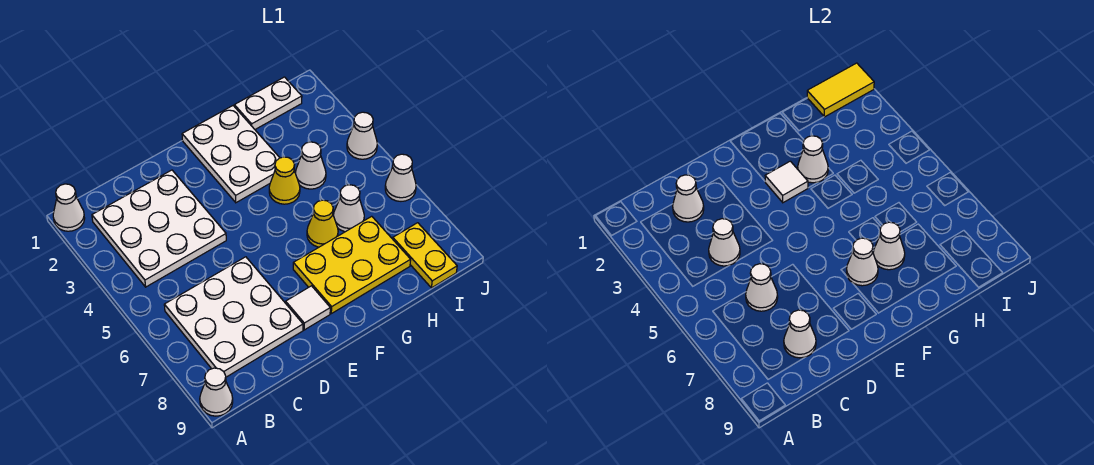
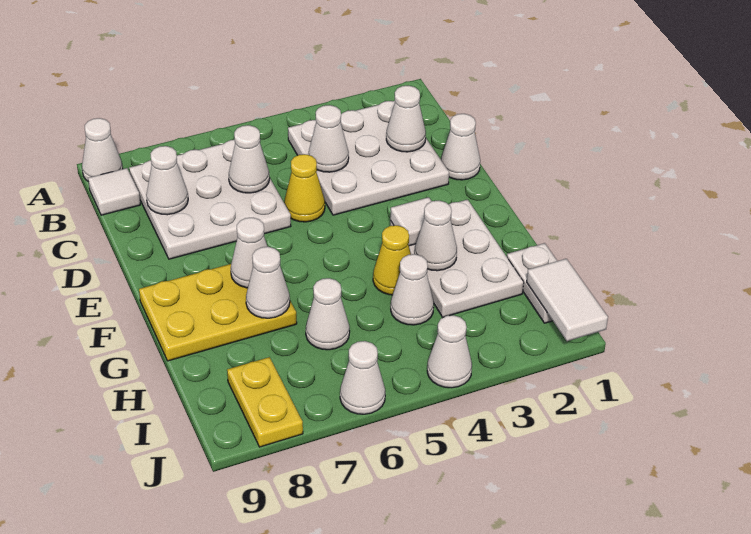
white 1x1 cone [53,184,85,231] -> white 1x1 cone moved to [441,114,480,180]
white 1x1 tile [286,286,330,330] -> white 1x1 tile moved to [88,168,140,215]
white 2x3 plate [182,106,280,203] -> white 2x3 plate turned to [390,200,524,317]
yellow 2x3 plate [293,216,411,314] -> yellow 2x3 plate turned to [139,264,297,361]
yellow 1x1 cone [307,200,338,247] -> yellow 1x1 cone moved to [284,154,325,222]
yellow 1x2 tile [807,63,874,117] -> white 1x2 tile [527,259,608,341]
yellow 1x2 plate [393,223,457,288] -> yellow 1x2 plate turned to [227,357,303,447]

